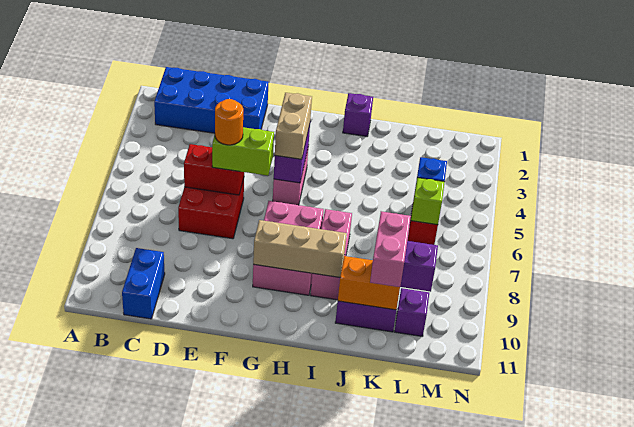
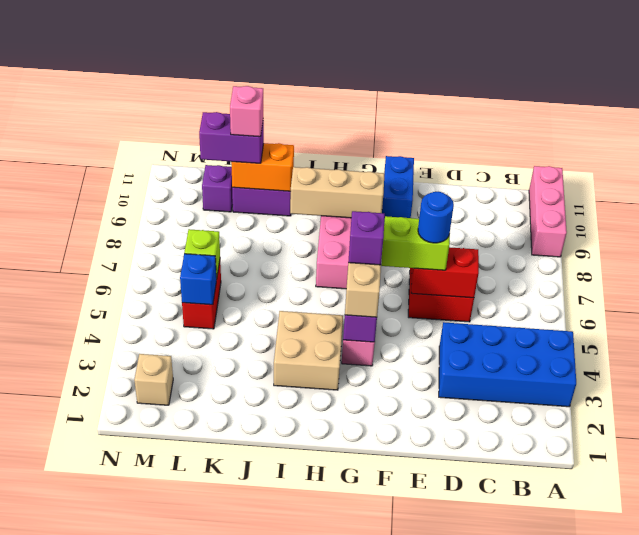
blue 2x4 brick [154,67,269,133] -> blue 2x4 brick moved to [439,322,576,407]
blue 1x2 brick [122,248,165,319] -> blue 1x2 brick moved to [382,156,414,221]
orange 1x1 round brick [215,99,243,145] -> blue 1x1 round brick [418,192,454,243]
none -> tan 2x2 brick [274,311,343,390]
purple 1x1 brick [343,93,373,136] -> purple 1x1 brick moved to [348,211,385,265]
pink 1x3 brick [311,209,352,300] -> pink 1x3 brick moved to [529,166,567,257]
pink 1x2 brick [370,211,411,287] -> pink 1x1 brick [230,86,263,137]
none -> tan 1x1 brick [134,354,173,405]

